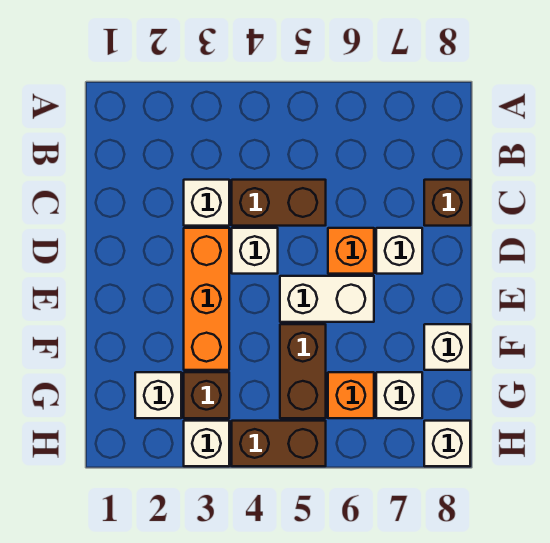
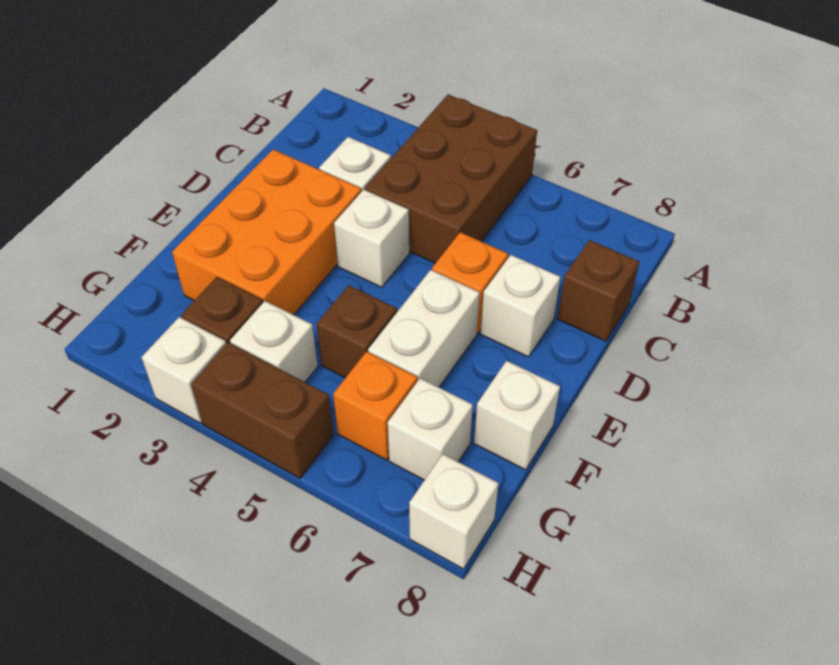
brown 1x2 brick [232,180,326,226] -> brown 2x3 brick [365,95,537,263]
orange 1x3 brick [184,228,229,370] -> orange 2x3 brick [172,149,362,315]
white 1x2 brick [280,276,374,322] -> white 1x2 brick turned to [368,270,480,387]
brown 1x2 brick [280,324,326,418] -> brown 1x1 brick [317,285,397,378]
white 1x1 brick [135,372,181,418] -> white 1x1 brick moved to [230,301,318,382]

